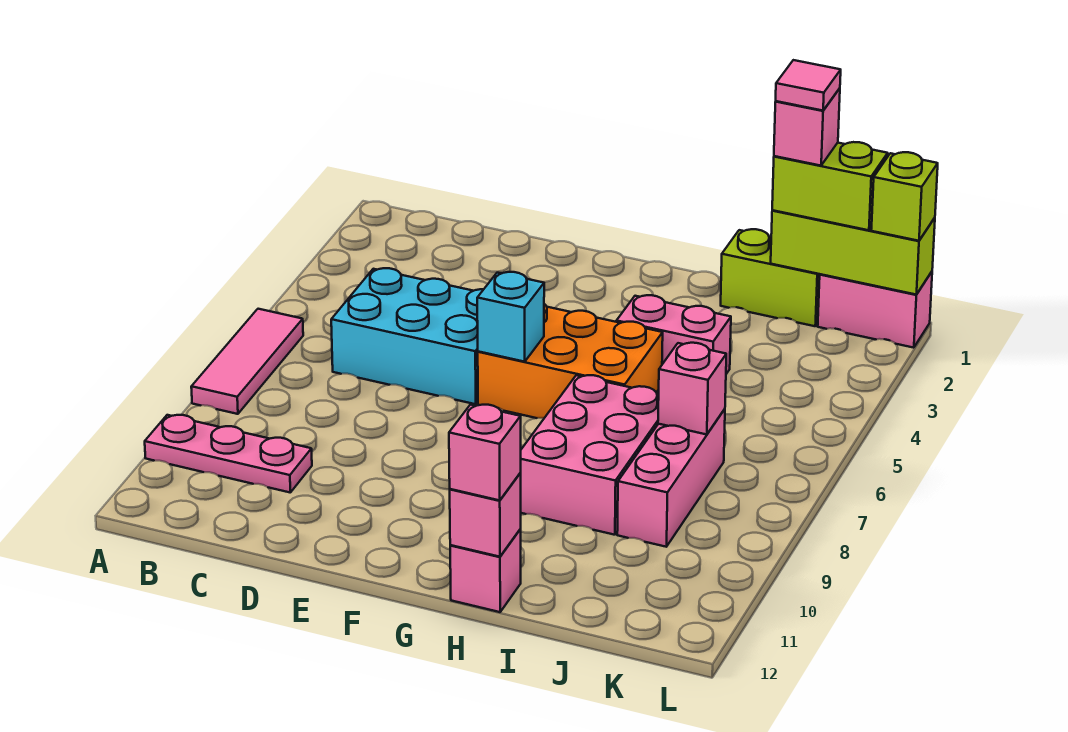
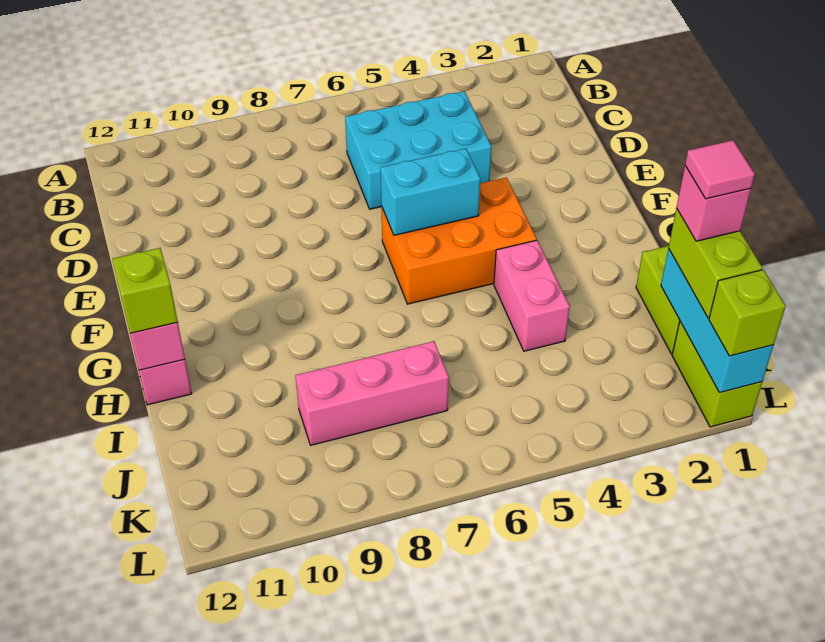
pink 1x3 tile [191,309,303,414] -> none
pink 1x3 plate [145,415,312,492] -> none
cyan 2x3 brick [331,268,484,404] -> cyan 2x3 brick turned to [345,91,492,209]
orange 2x3 brick [478,304,663,418] -> orange 2x3 brick turned to [381,177,537,304]
cyan 1x1 brick [477,272,544,362] -> cyan 1x2 brick [381,149,480,235]
pink 2x3 brick [520,375,659,535] -> none
pink 1x1 brick [449,405,521,500] -> lime 1x1 brick [112,248,178,333]
lime 1x3 brick [771,210,935,294] -> cyan 1x3 brick [661,248,774,393]
pink 1x1 brick [658,343,726,435] -> none
pink 1x2 brick [818,272,932,348] -> lime 1x2 brick [672,322,762,427]

